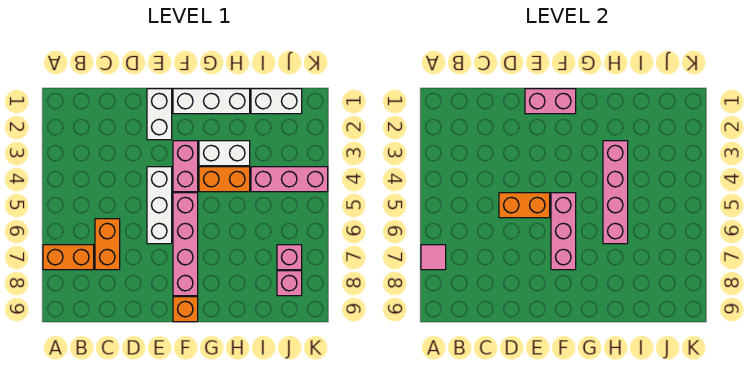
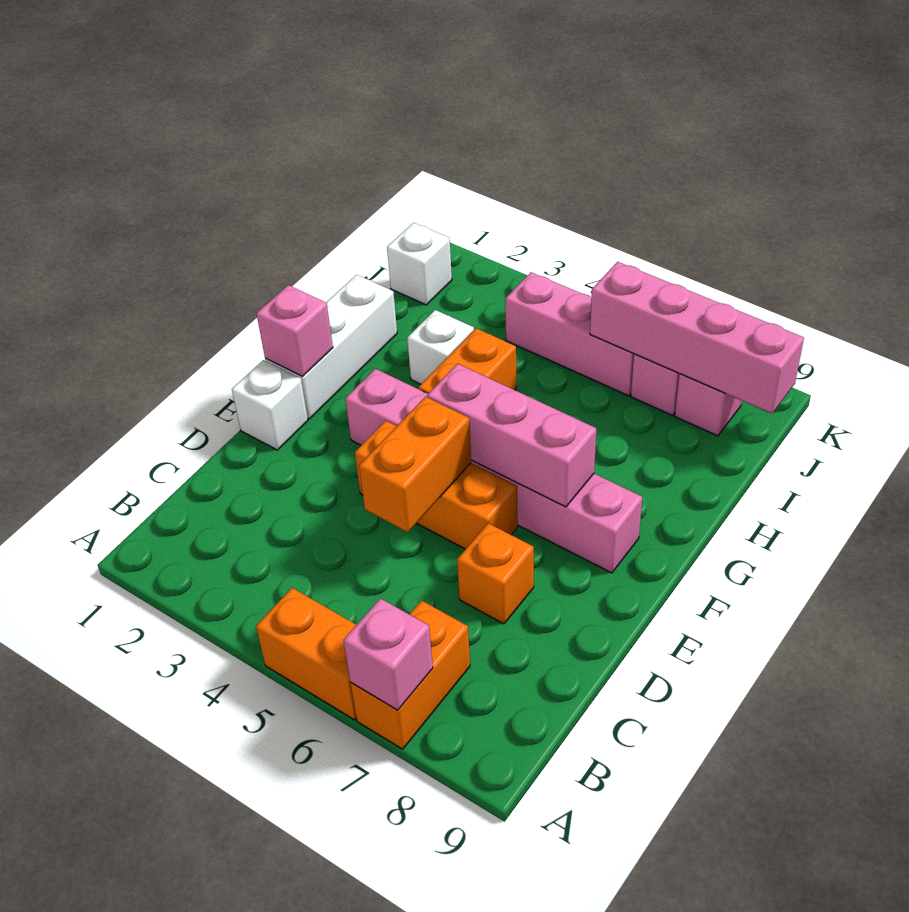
pink 1x1 tile [421,245,446,270] -> pink 1x1 brick [343,598,433,710]
orange 1x2 brick [95,219,120,270] -> orange 1x2 brick moved to [256,588,356,720]
white 1x2 brick [147,89,172,140] -> white 1x1 brick [232,360,308,450]
pink 1x2 brick [525,89,576,114] -> pink 1x1 brick [256,285,333,376]
white 1x3 brick [147,167,172,244] -> orange 1x3 brick [355,421,518,549]
orange 1x1 brick [173,297,198,322] -> orange 1x1 brick moved to [457,523,534,624]
white 1x2 brick [199,141,250,166] -> white 1x1 brick [407,310,474,384]
pink 1x4 brick [603,141,628,244] -> pink 1x4 brick moved to [590,262,804,414]
white 1x2 brick [251,89,302,114] -> white 1x1 brick [387,223,452,305]
pink 1x3 brick [251,167,328,192] -> pink 1x3 brick turned to [505,272,634,396]

